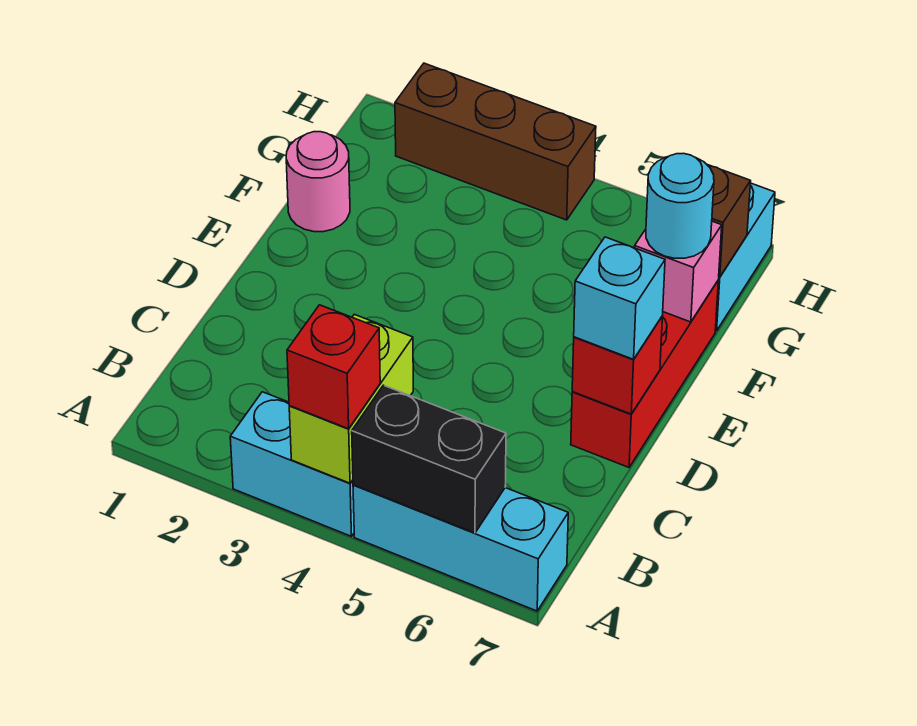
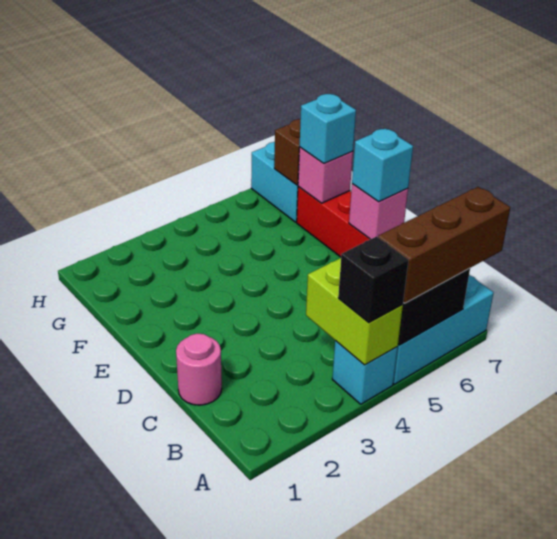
cyan 1x2 brick [230,392,354,536] -> cyan 1x1 brick [332,341,398,404]
red 1x1 brick [287,305,380,429] -> black 1x1 brick [338,237,409,323]
red 1x1 brick [572,317,662,414] -> pink 1x1 brick [349,184,408,239]
pink 1x1 round brick [286,132,350,232] -> pink 1x1 round brick moved to [176,333,222,405]
cyan 1x1 round brick [646,153,714,258] -> cyan 1x1 brick [300,94,356,163]
brown 1x3 brick [395,63,596,220] -> brown 1x3 brick moved to [378,187,510,303]

